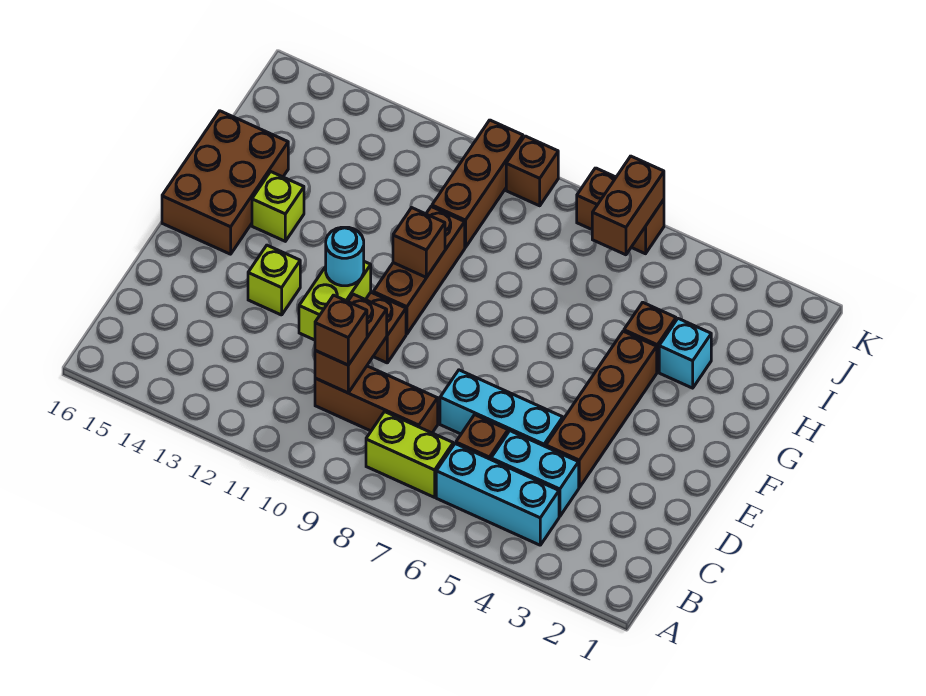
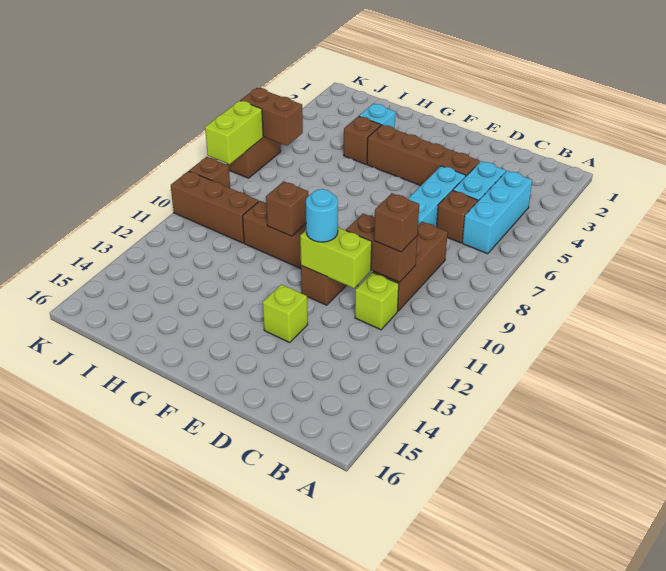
lime 1x2 brick [366,412,453,497] -> lime 1x2 brick moved to [205,101,263,164]
brown 2x3 brick [162,111,288,254] -> none
lime 1x1 brick [252,172,304,241] -> lime 1x1 brick moved to [355,272,399,330]

